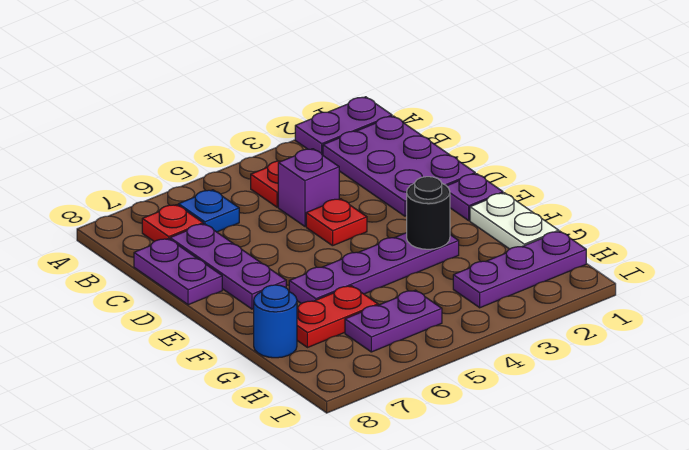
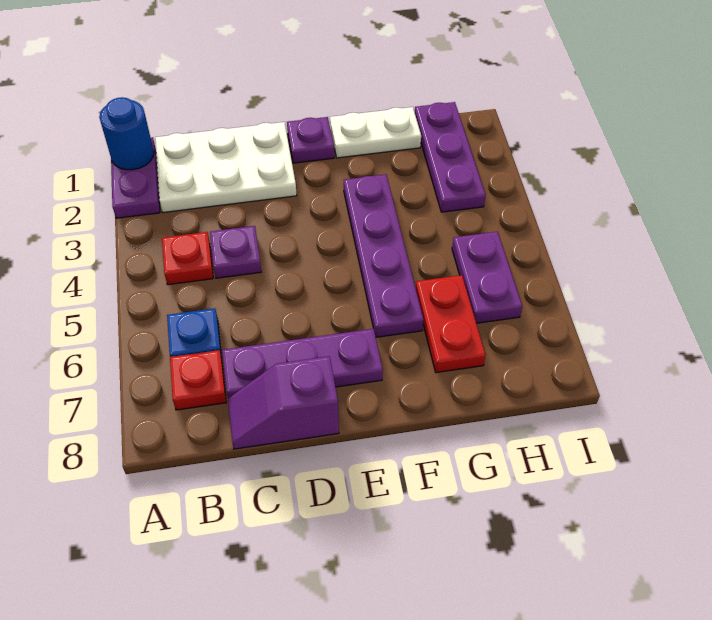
purple 2x3 plate [323,116,475,216] -> white 2x3 plate [155,122,297,213]
purple 1x1 brick [278,149,339,226] -> purple 1x1 plate [210,226,261,278]
purple 1x2 plate [134,238,222,305] -> purple 1x2 slope [228,356,339,449]
red 1x1 plate [306,199,367,246] -> none
black 1x1 round brick [407,177,450,249] -> none
blue 1x1 round brick [254,285,297,358] -> blue 1x1 round brick moved to [99,97,154,170]

